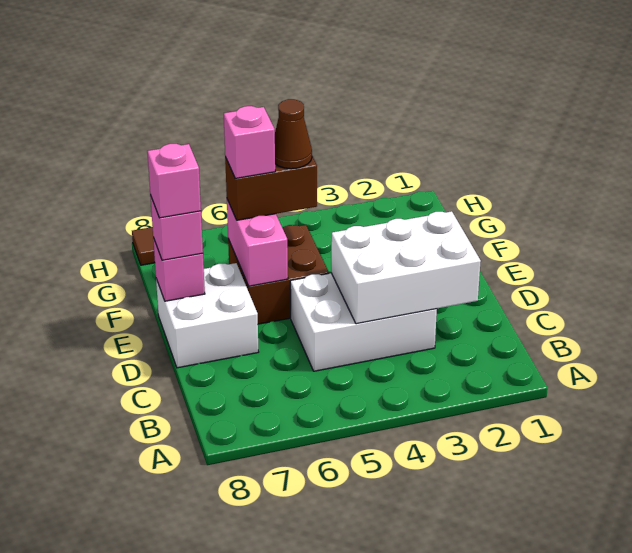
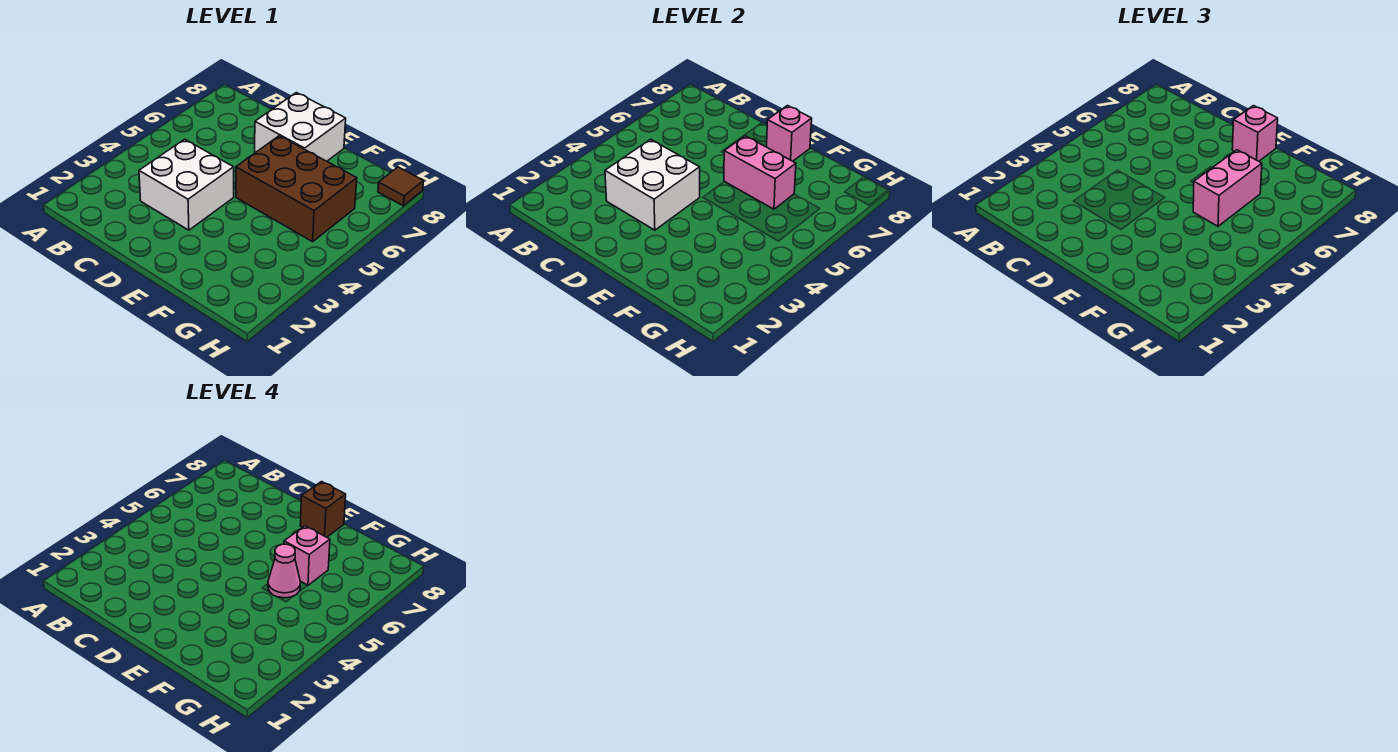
white 2x3 brick [331,211,481,324] -> white 2x2 brick [605,139,700,230]
white 2x3 brick [290,273,437,371] -> white 2x2 brick [139,139,234,230]
brown 2x2 brick [228,225,329,324] -> brown 2x3 brick [236,136,357,242]
pink 1x1 brick [147,144,201,218] -> brown 1x1 brick [300,482,346,537]
brown 1x2 brick [225,157,317,220] -> pink 1x2 brick [1193,150,1262,226]
brown 1x1 cone [275,99,312,169] -> pink 1x1 cone [268,544,300,598]

